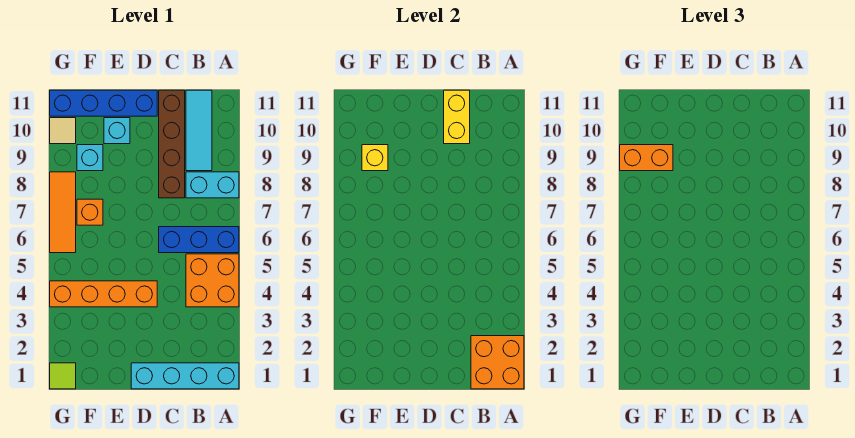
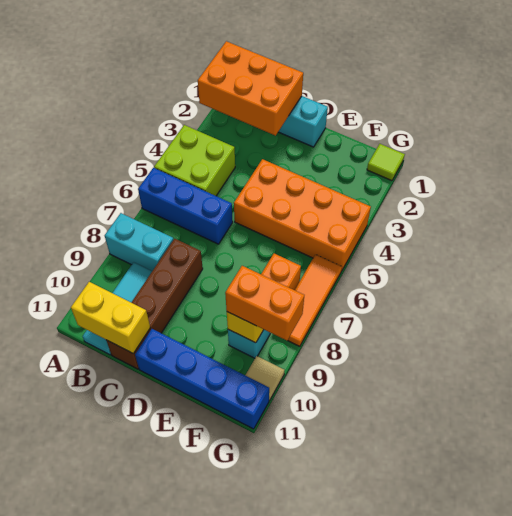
orange 2x2 brick [471,336,524,389] -> orange 2x3 brick [198,41,303,136]
orange 2x2 brick [186,254,239,307] -> lime 2x2 brick [154,125,235,196]
yellow 1x2 brick [444,90,470,144] -> yellow 1x2 brick turned to [71,282,150,354]
orange 1x4 brick [50,281,157,307] -> orange 2x4 brick [234,159,371,271]
cyan 1x1 brick [104,118,130,144] -> none

